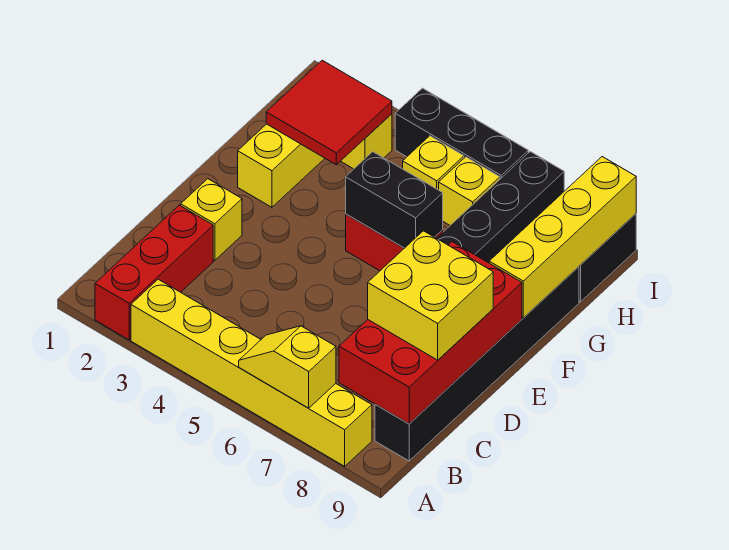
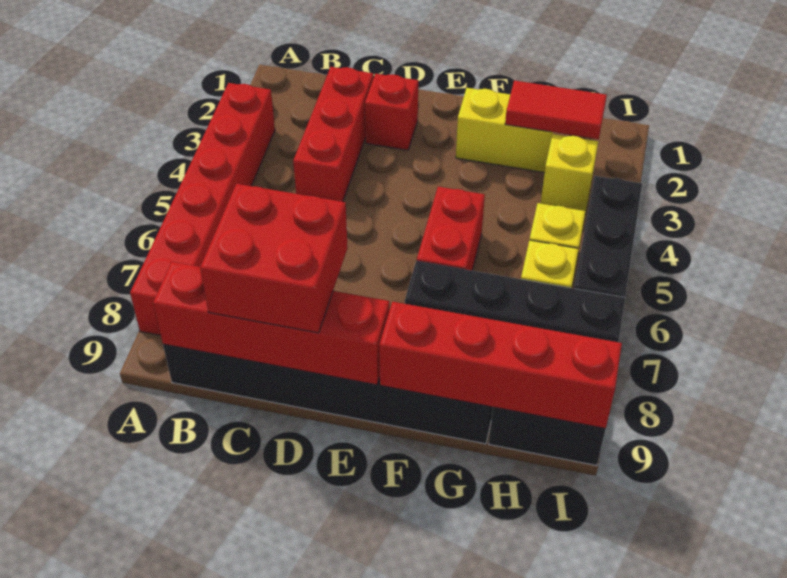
red 1x3 brick [95,205,213,340] -> red 1x3 brick turned to [293,67,373,202]
yellow 1x6 brick [131,279,372,466] -> red 1x6 brick [130,83,275,335]
yellow 1x2 slope [239,326,336,408] -> none
red 2x4 brick [339,242,522,424] -> red 1x4 brick [153,262,390,385]
yellow 2x2 brick [368,231,493,360] -> red 2x2 brick [200,184,348,333]
yellow 1x1 brick [181,179,242,260] -> red 1x1 brick [365,74,418,150]
black 1x2 brick [346,152,443,248] -> none
yellow 1x4 brick [489,157,636,318] -> red 1x4 brick [379,302,622,428]
red 2x2 tile [266,60,392,165] -> red 1x2 tile [505,80,607,139]

